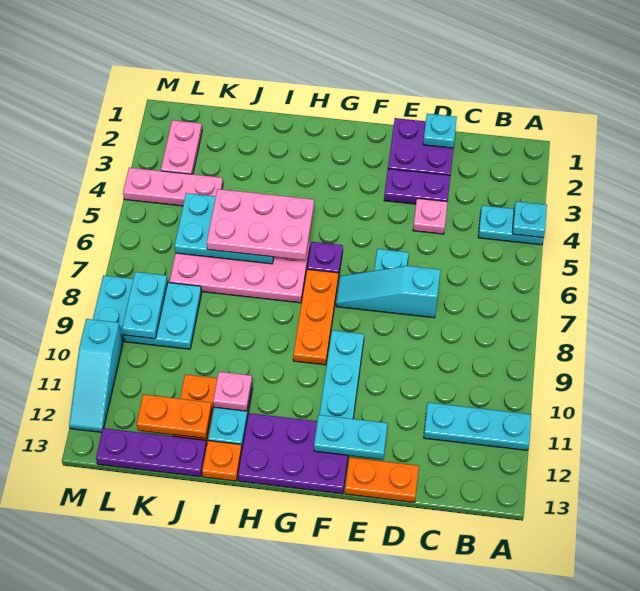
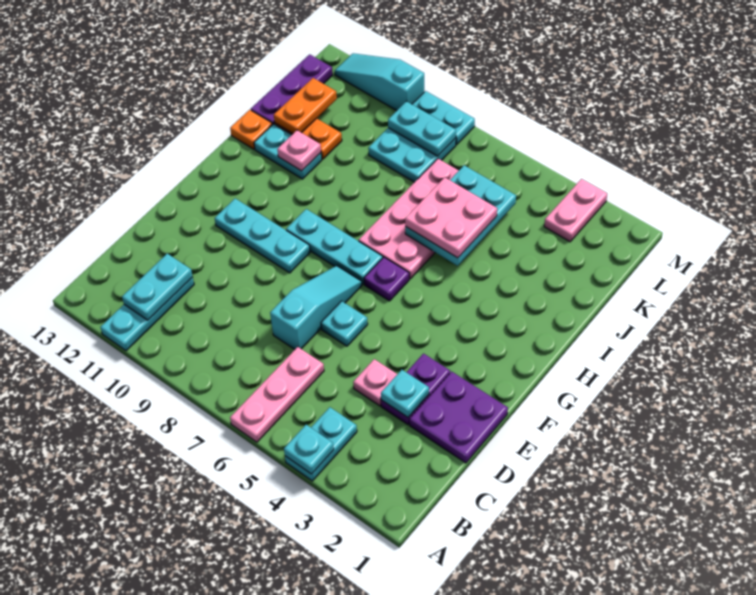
cyan 1x1 plate [423,114,457,148] -> cyan 1x1 plate moved to [381,370,429,417]
orange 1x2 plate [345,457,419,502] -> none
cyan 1x2 plate [314,415,388,459] -> cyan 1x2 plate moved to [122,253,193,320]
purple 2x3 plate [238,413,348,494] -> none
orange 1x3 plate [293,269,339,365] -> cyan 1x3 plate [286,209,383,284]
pink 2x3 plate [207,189,314,260] -> pink 2x2 plate [405,177,497,258]
pink 1x3 plate [123,168,223,206] -> pink 1x3 plate moved to [230,347,324,442]
pink 1x2 plate [161,120,202,174] -> pink 1x2 plate turned to [544,179,607,242]

